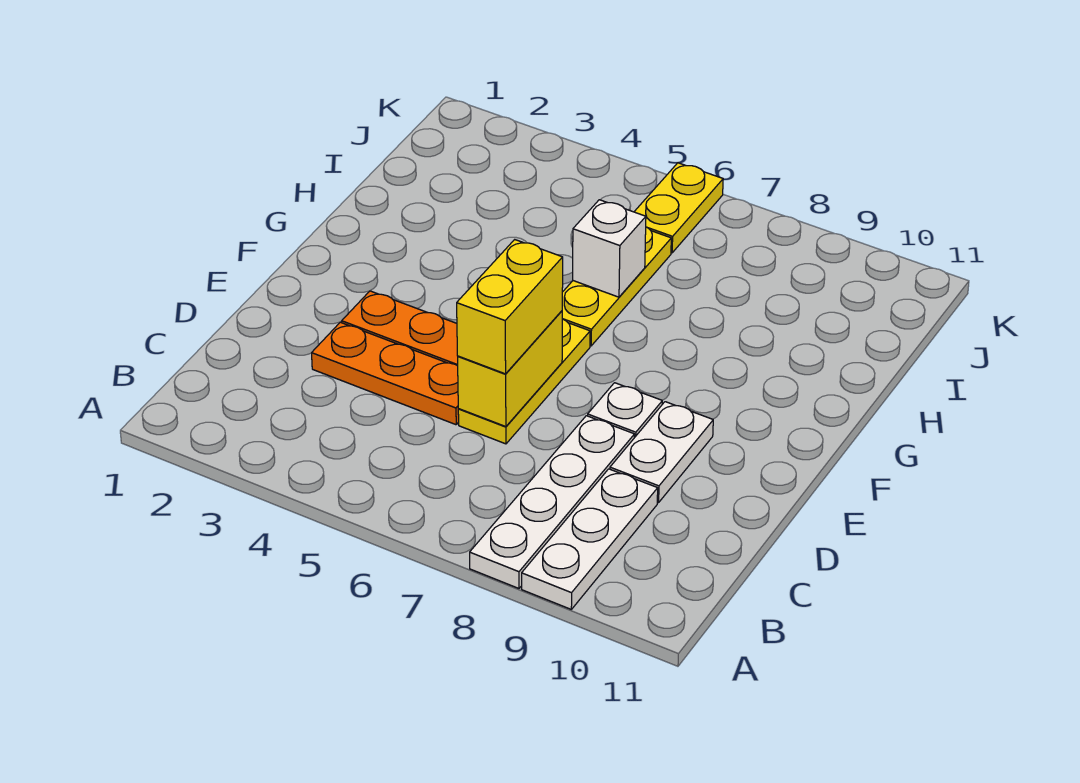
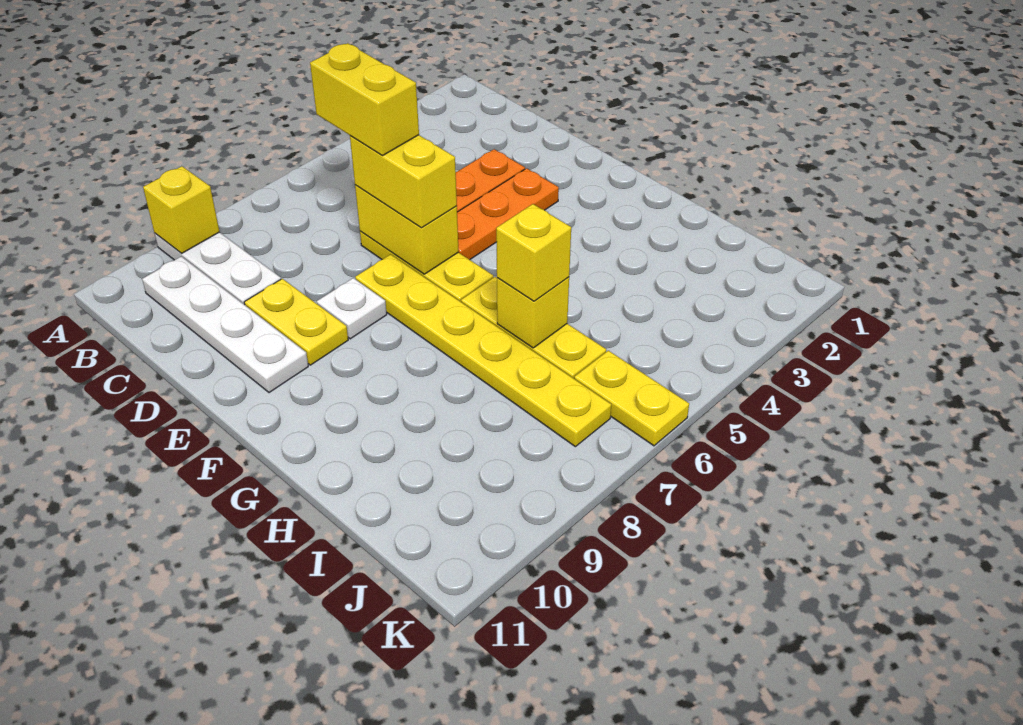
white 1x4 plate [470,416,635,588] -> white 1x4 plate moved to [142,256,308,393]
none -> yellow 1x1 brick [143,166,220,253]
none -> yellow 1x2 brick [310,43,419,156]
white 1x2 plate [610,402,713,503] -> yellow 1x2 plate [244,279,348,365]
none -> yellow 1x6 plate [355,254,611,447]
white 1x1 brick [573,200,646,297] -> yellow 1x1 brick [497,277,569,348]
none -> yellow 1x1 brick [496,204,571,301]

